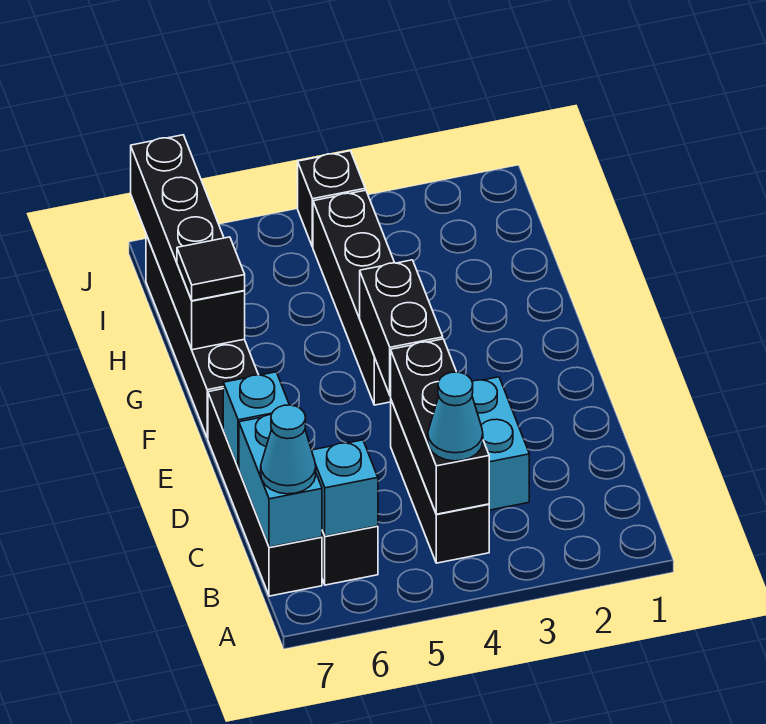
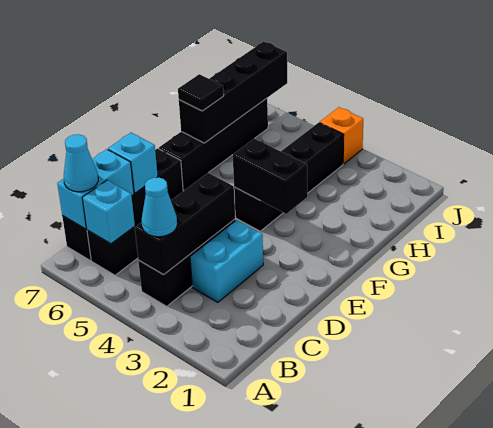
black 1x2 brick [360,260,443,396] -> black 1x2 brick turned to [233,138,307,214]
black 1x1 brick [298,151,365,247] -> orange 1x1 brick [320,107,363,164]

